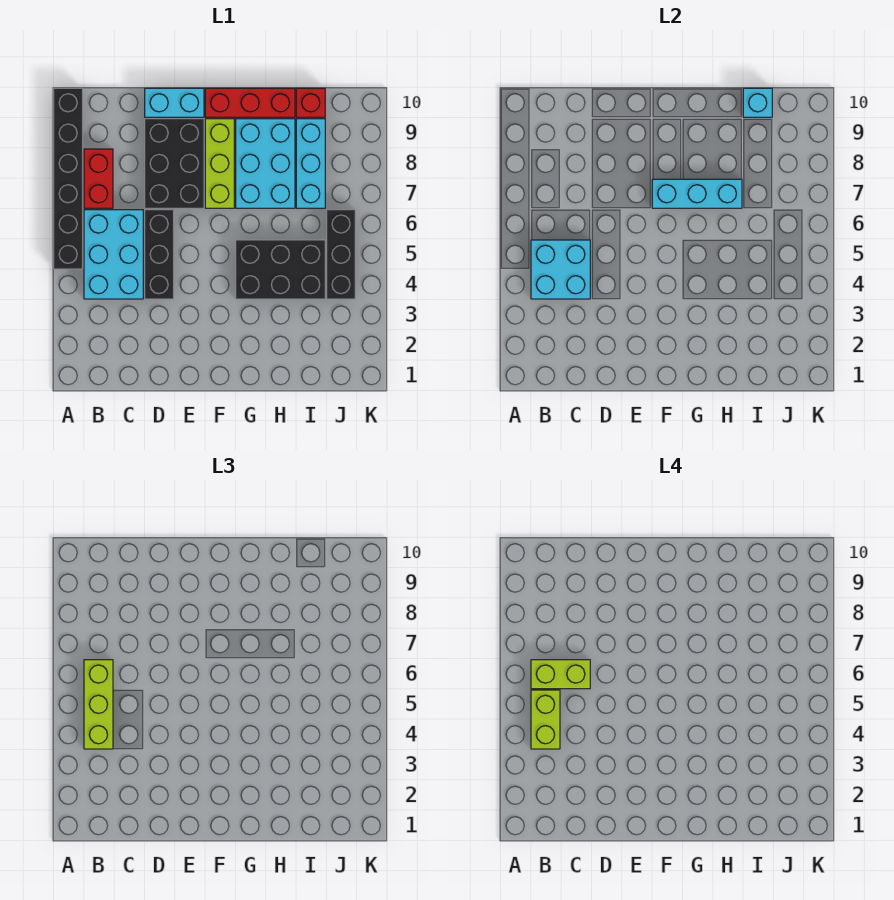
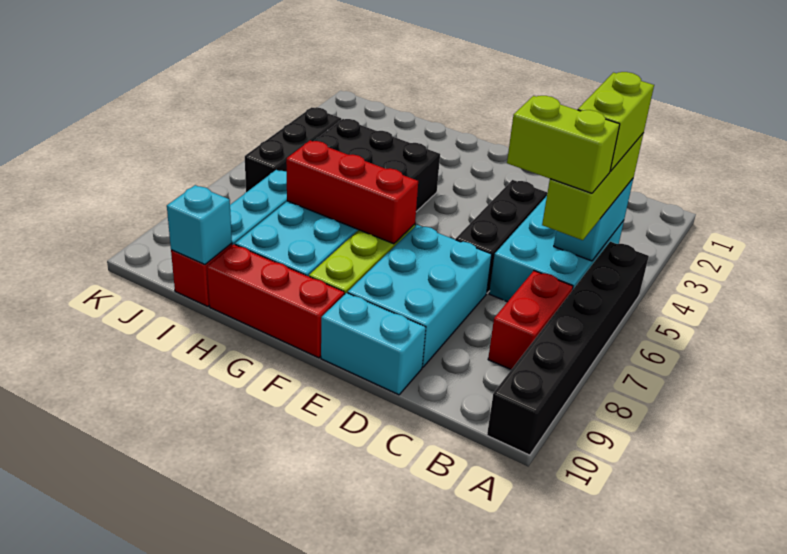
cyan 2x2 brick [531,240,590,299] -> cyan 1x2 brick [554,179,633,261]
black 2x3 brick [145,119,204,208] -> cyan 2x3 brick [348,225,492,367]
cyan 1x3 brick [652,179,742,208] -> red 1x3 brick [286,141,418,244]

